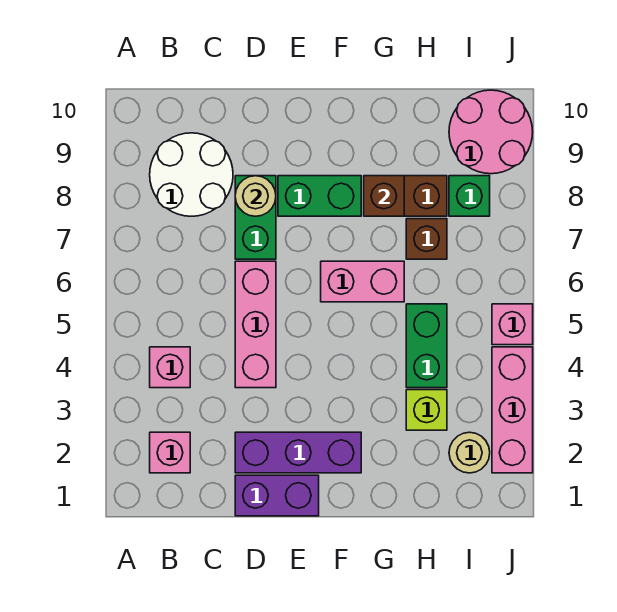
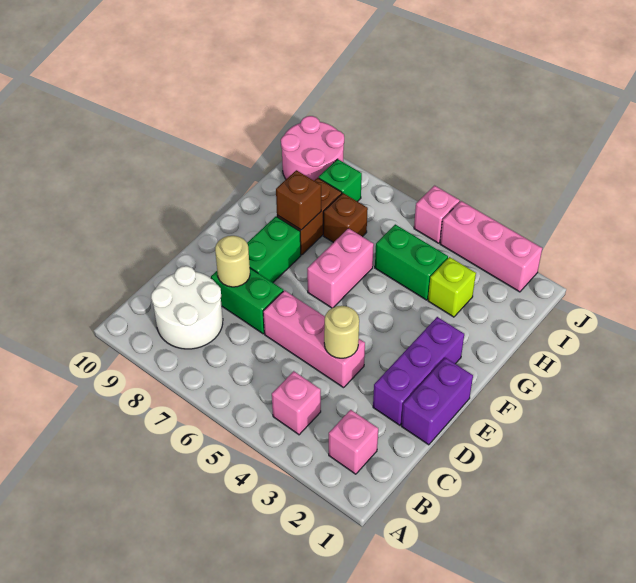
tan 1x1 round brick [449,432,490,473] -> tan 1x1 round brick moved to [324,306,359,358]

